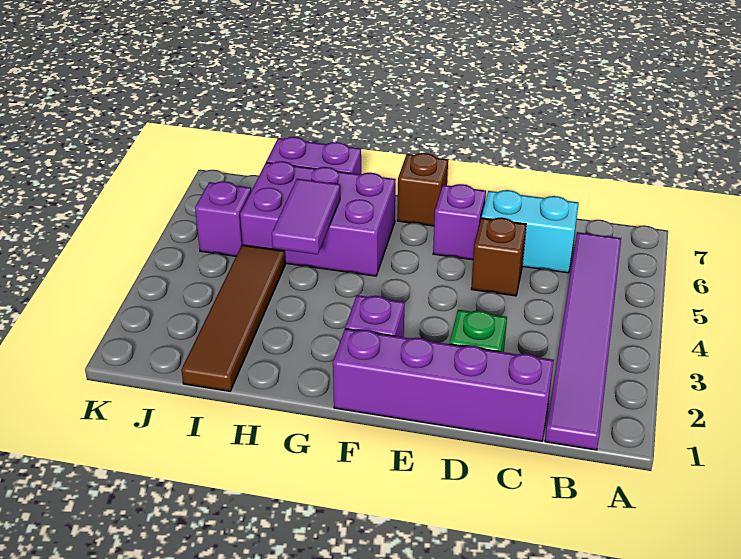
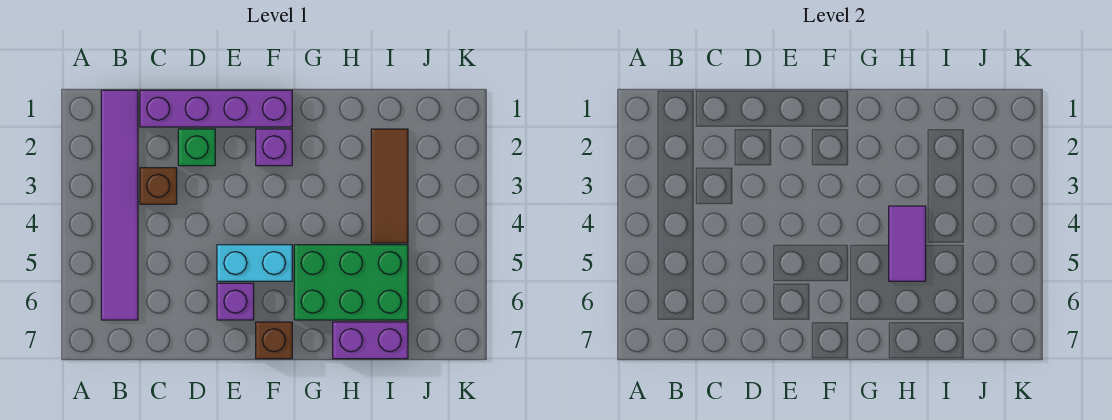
cyan 1x2 brick [482,190,579,273] -> cyan 1x2 brick moved to [217,245,292,281]
brown 1x1 brick [471,218,526,296] -> brown 1x1 brick moved to [140,168,177,204]
purple 2x3 brick [240,161,396,276] -> green 2x3 brick [294,245,408,320]
brown 1x4 tile [182,245,285,391] -> brown 1x3 tile [371,129,408,243]
purple 1x1 brick [195,181,251,256] -> none

